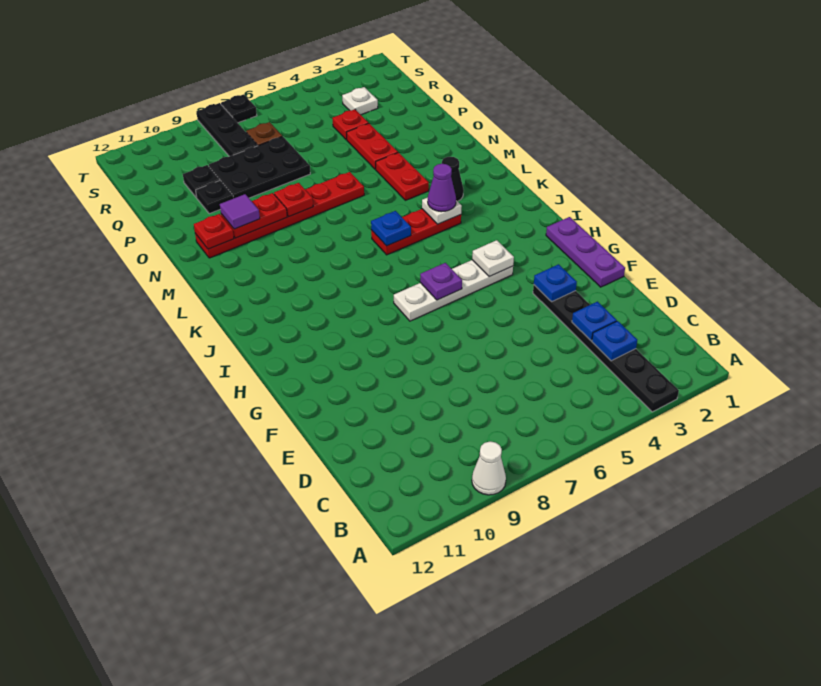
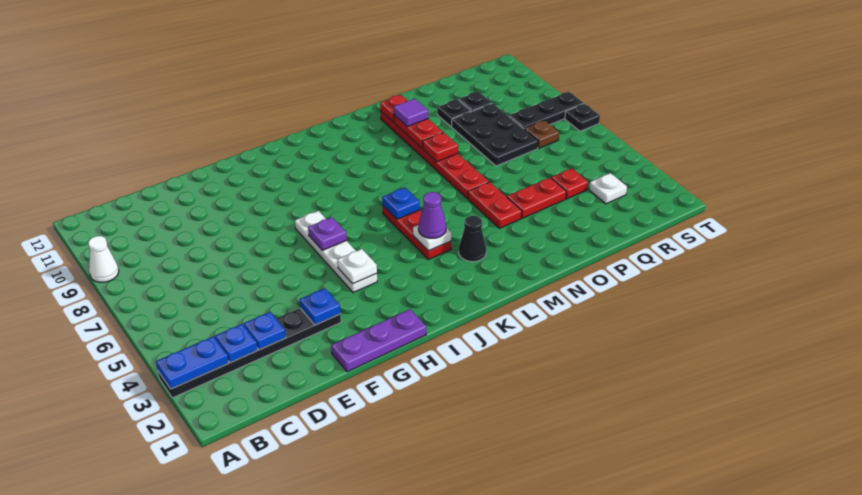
none -> blue 1x2 plate [156,336,229,389]
red 1x2 plate [376,152,429,200] -> red 1x2 plate turned to [468,182,522,228]

